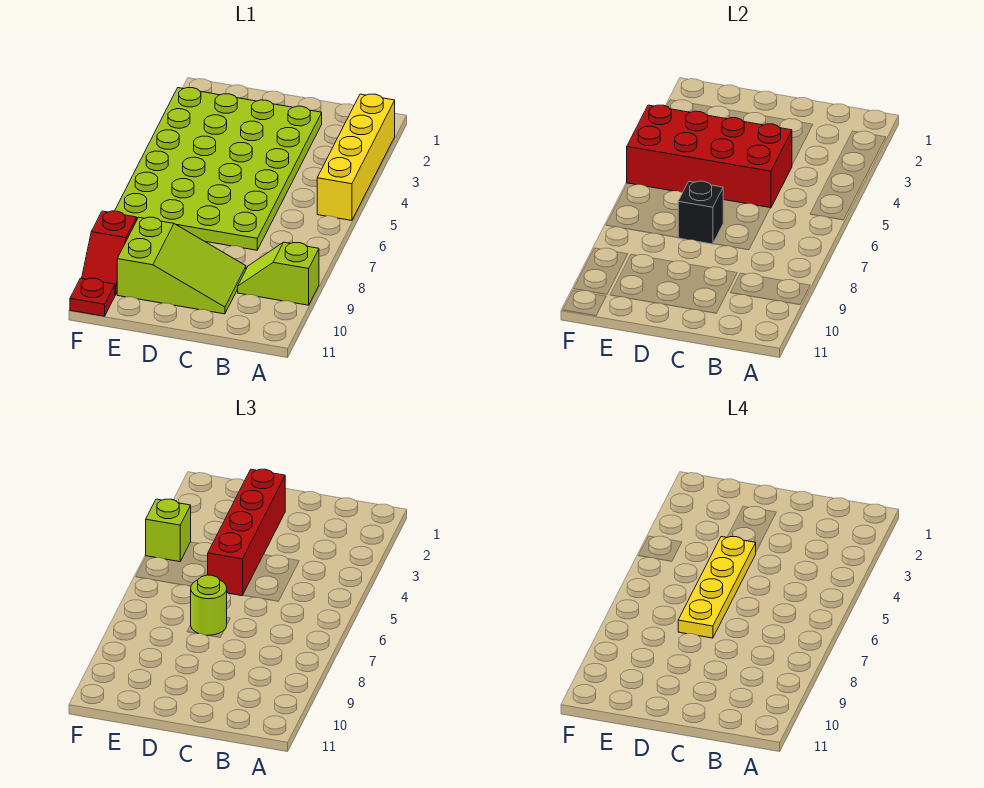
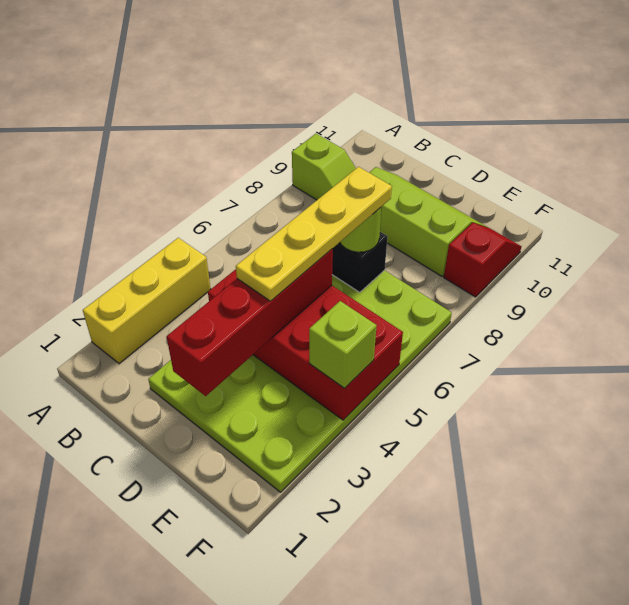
yellow 1x4 brick [317,94,395,221] -> yellow 1x3 brick [83,238,211,364]
lime 2x3 slope [117,217,246,314] -> lime 2x3 slope turned to [369,167,487,276]
red 1x1 plate [70,278,115,316] -> none

